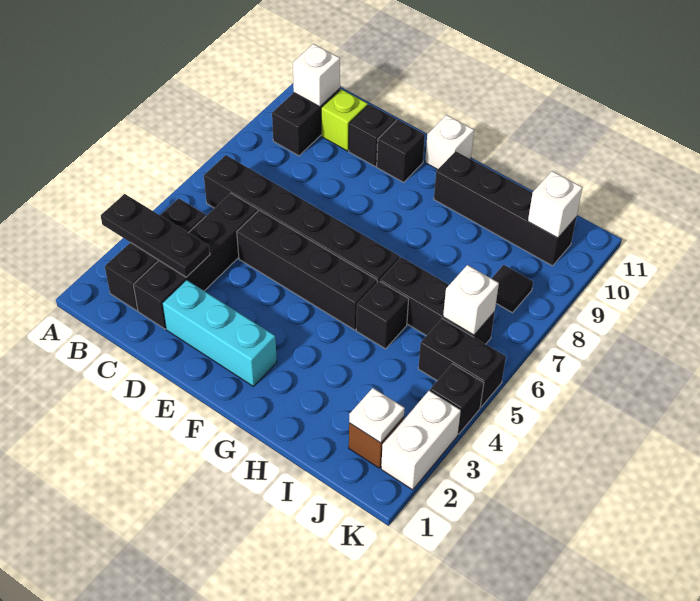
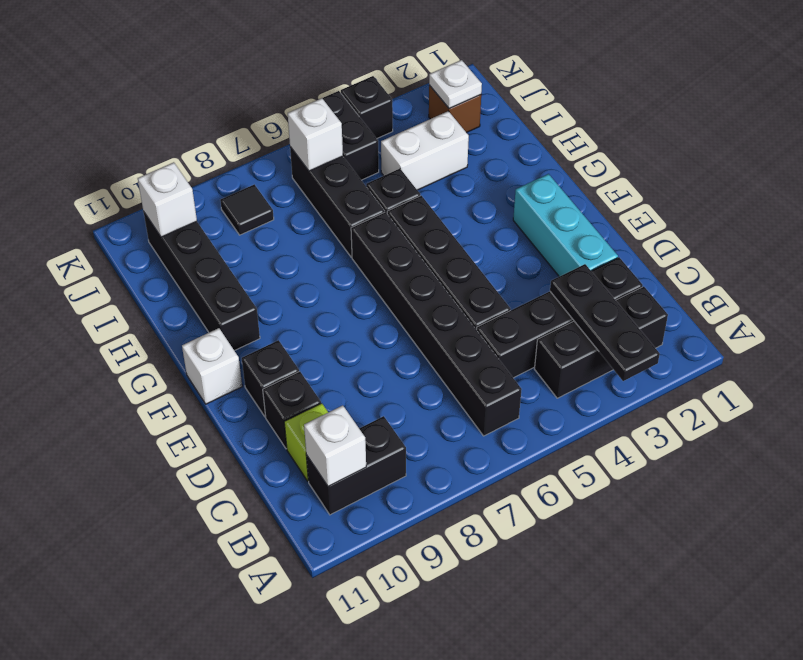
white 1x2 brick [381,390,461,490] -> white 1x2 brick moved to [381,111,469,190]

